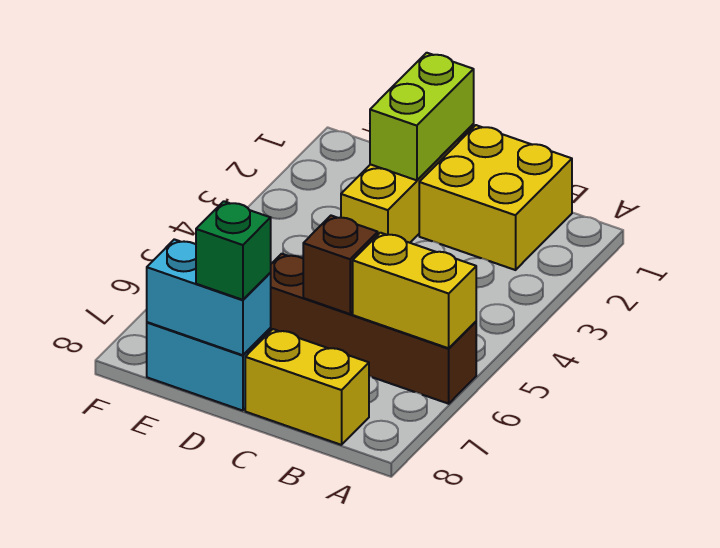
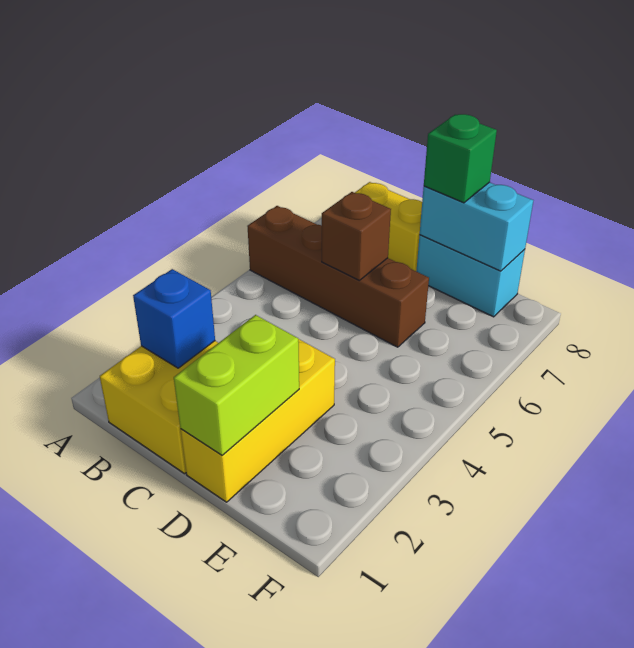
yellow 1x2 brick [353,233,476,348] -> none
none -> blue 1x1 brick [133,269,215,368]

